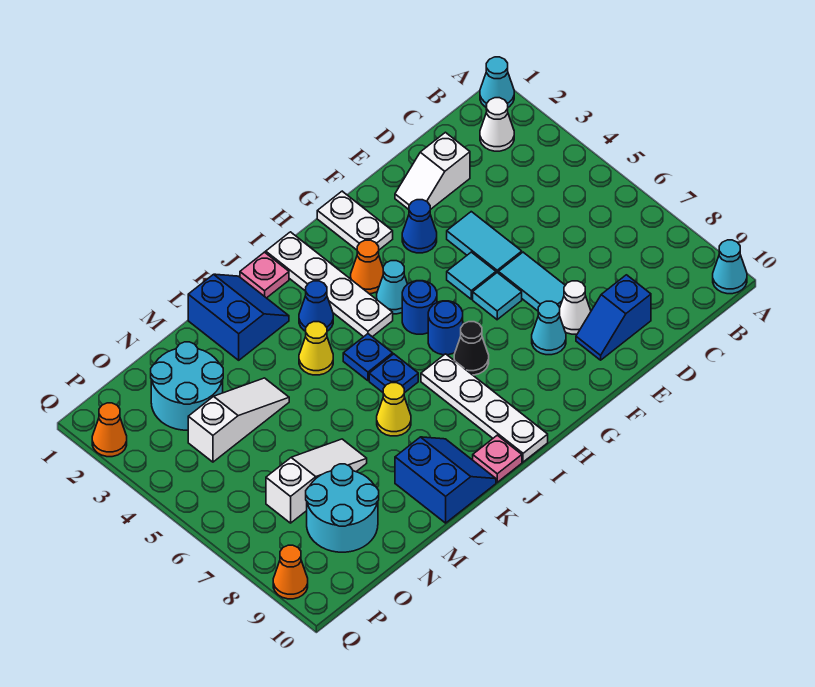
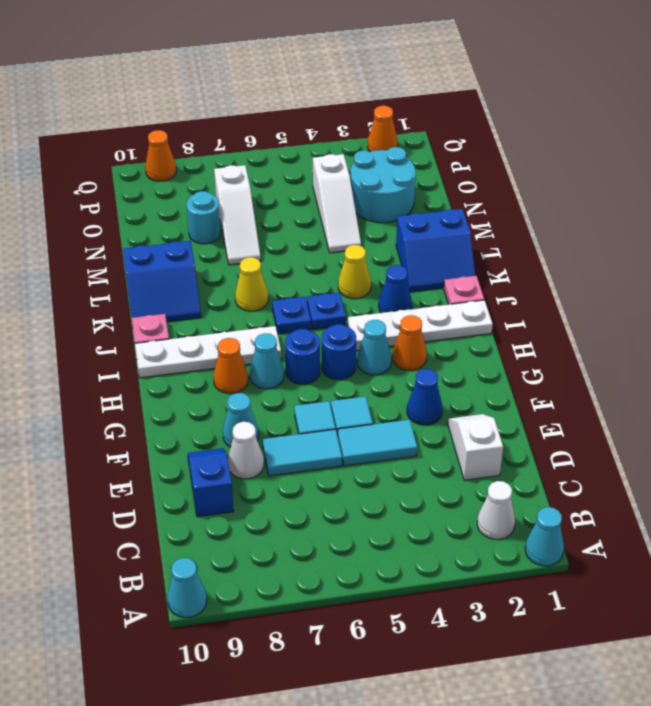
white 1x2 plate [317,191,393,250] -> none
black 1x1 cone [454,322,489,375] -> cyan 1x1 cone [250,333,284,389]
none -> orange 1x1 cone [213,338,248,394]
cyan 2x2 round brick [306,464,379,552] -> cyan 1x1 round brick [186,191,221,244]

